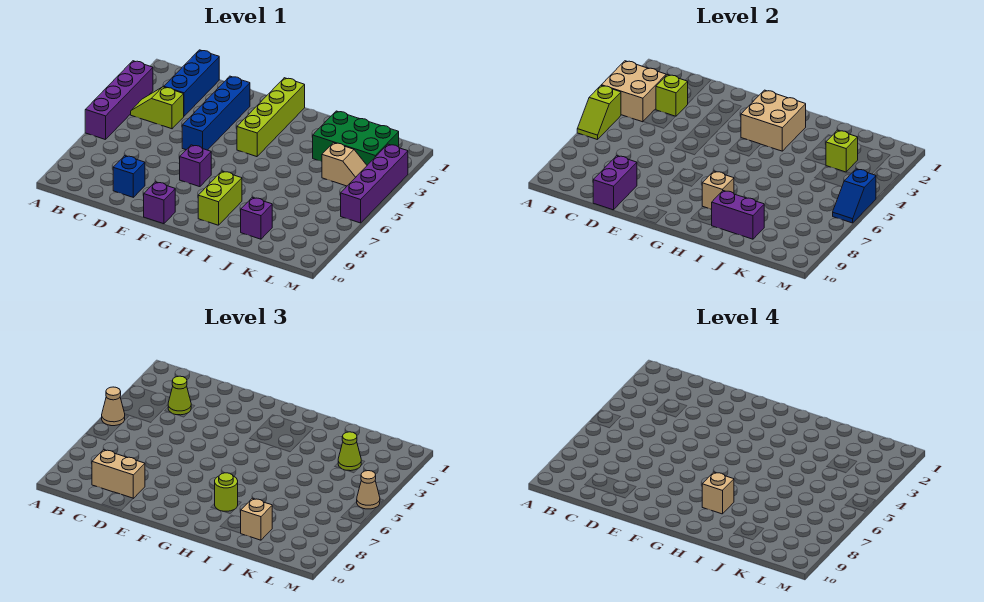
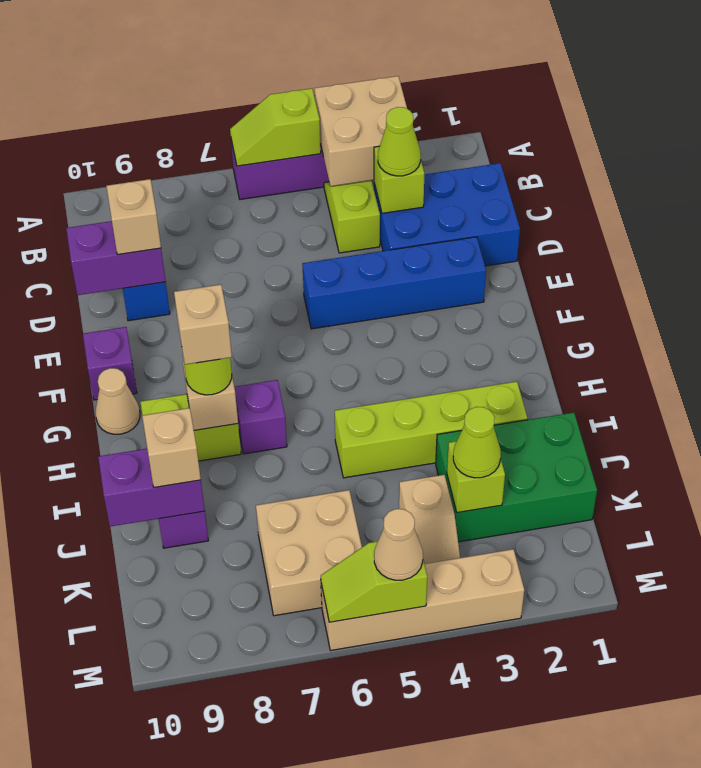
tan 1x1 cone [102,387,125,426] -> tan 1x1 cone moved to [96,368,140,434]
blue 1x3 brick [164,50,219,116] -> blue 2x3 brick [374,163,520,266]
tan 1x2 brick [92,450,145,498] -> tan 1x1 brick [106,179,161,255]
purple 1x1 brick [180,145,211,187] -> purple 1x1 brick moved to [234,380,287,454]
lime 1x4 brick [237,78,305,157] -> lime 1x4 brick moved to [335,382,527,478]
tan 2x2 brick [741,90,806,151] -> tan 2x2 brick moved to [256,490,362,616]
purple 1x2 brick [711,191,764,239] -> purple 1x2 brick turned to [98,449,205,526]
green 2x3 brick [313,111,399,165] -> green 2x3 brick turned to [436,413,597,542]
purple 1x4 brick [341,144,408,223] -> tan 1x4 brick [321,549,524,650]
blue 1x2 slope [833,169,876,223] -> lime 1x2 slope [321,535,427,622]

